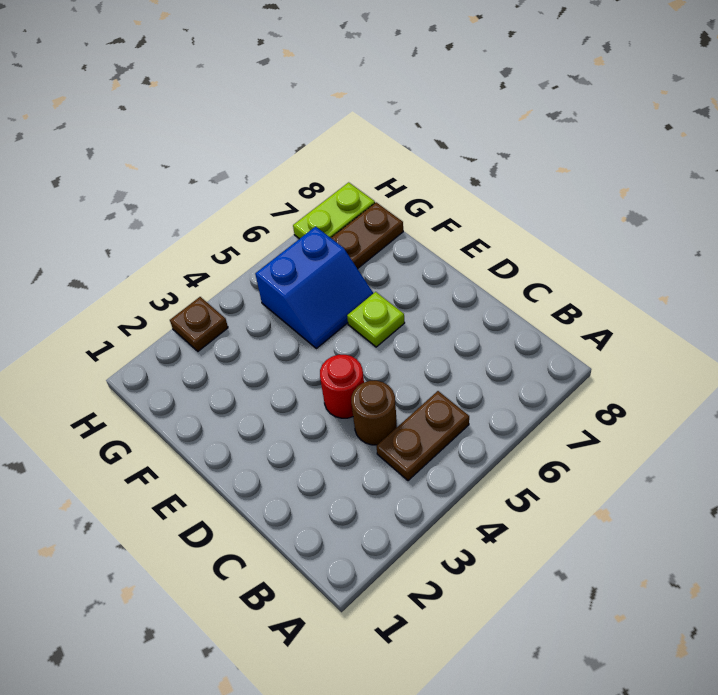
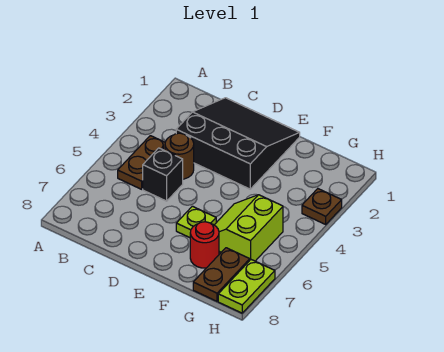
none -> black 3x3 slope [176,98,300,189]
none -> black 1x1 brick [143,148,183,201]
red 1x1 round brick [320,355,364,418] -> red 1x1 round brick moved to [190,222,219,268]
blue 2x2 slope [255,227,373,348] -> lime 2x2 slope [215,195,283,261]

